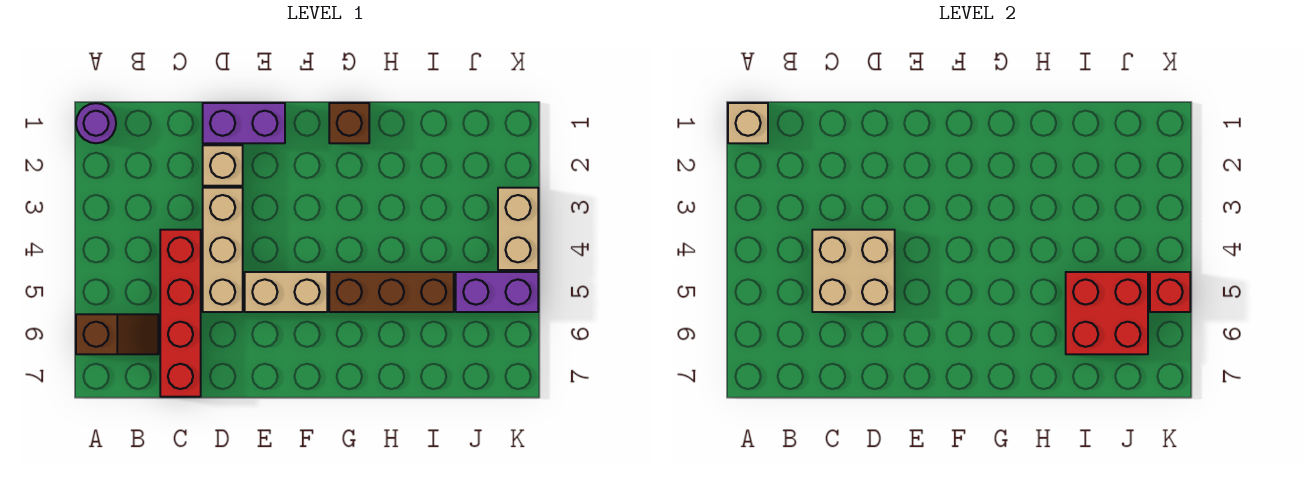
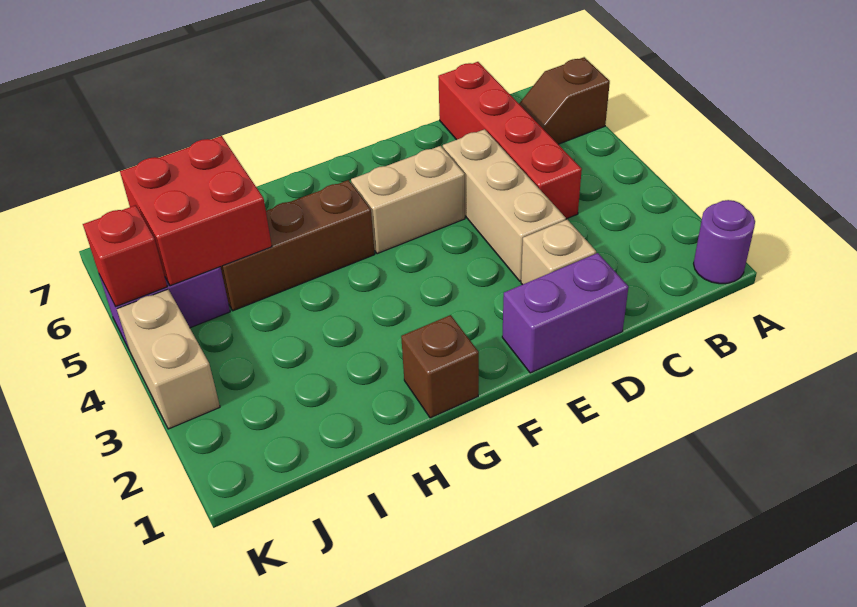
tan 1x1 brick [728,103,768,143] -> none
tan 2x2 brick [812,230,895,312] -> none

